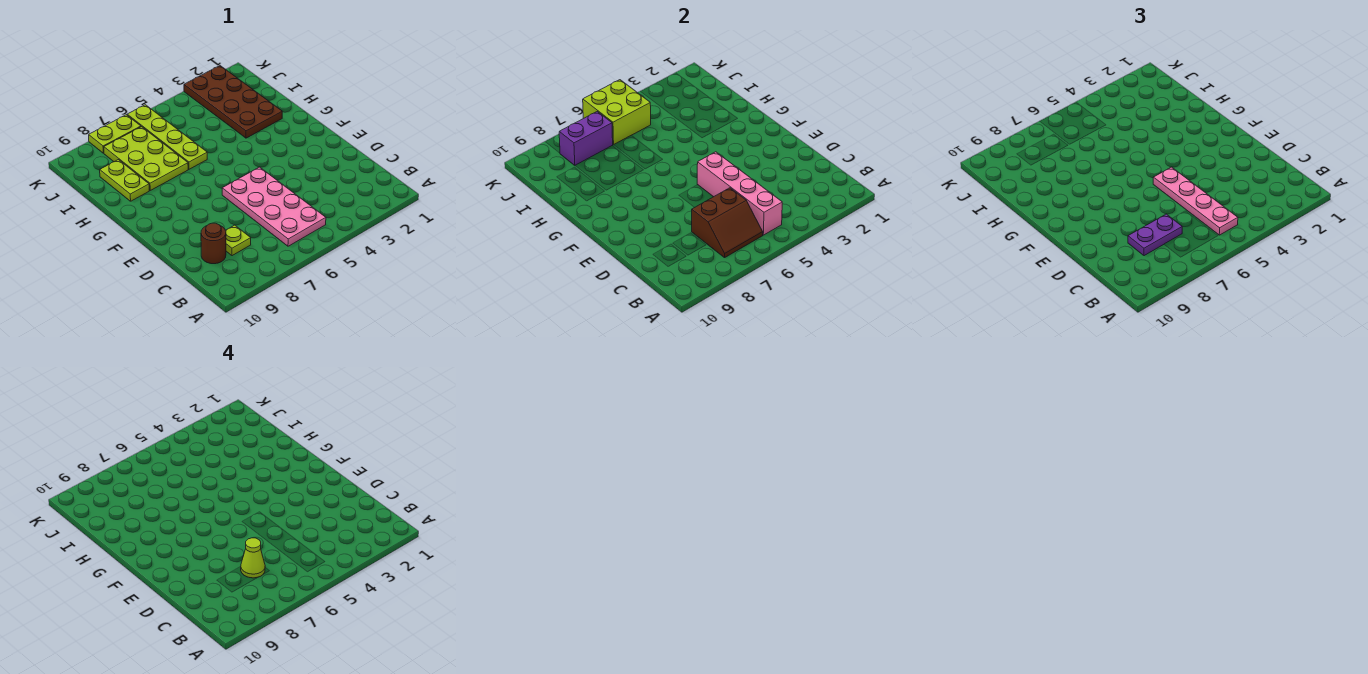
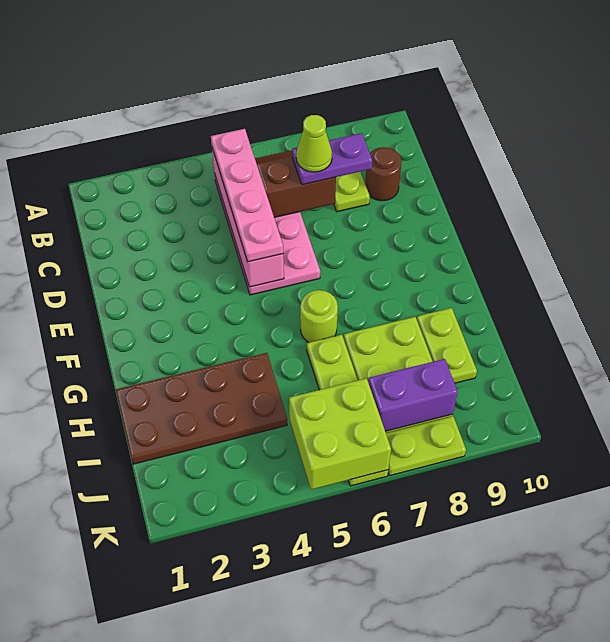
none -> lime 1x1 round brick [300,290,338,343]
brown 2x4 plate [184,66,282,138] -> brown 2x4 plate turned to [116,353,287,464]

